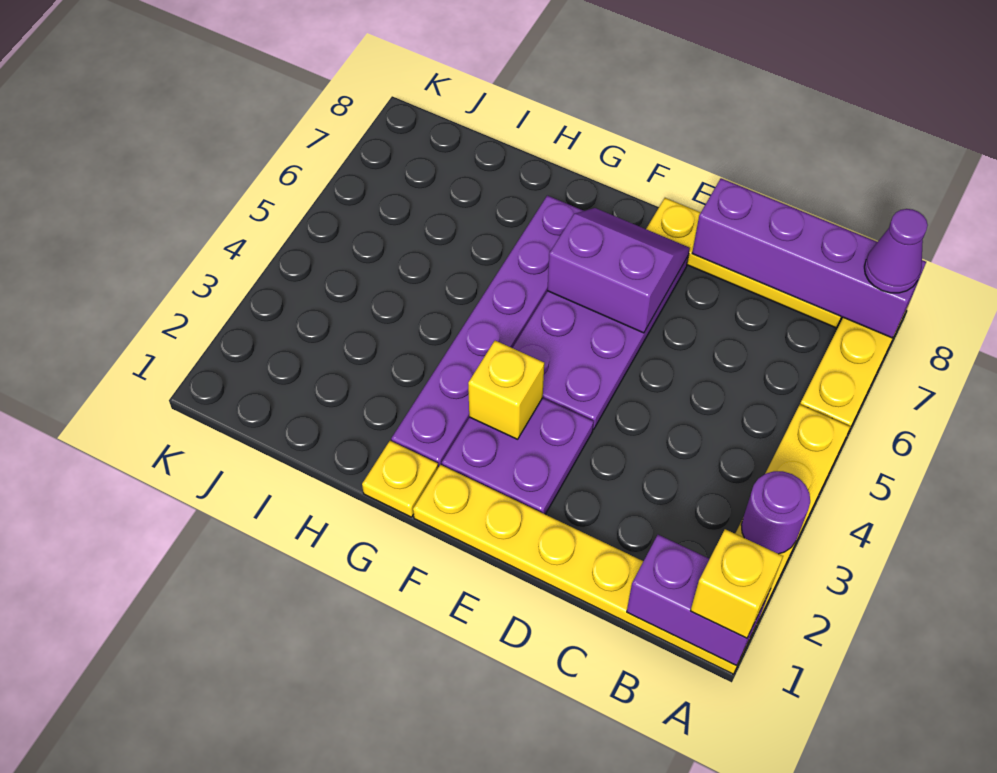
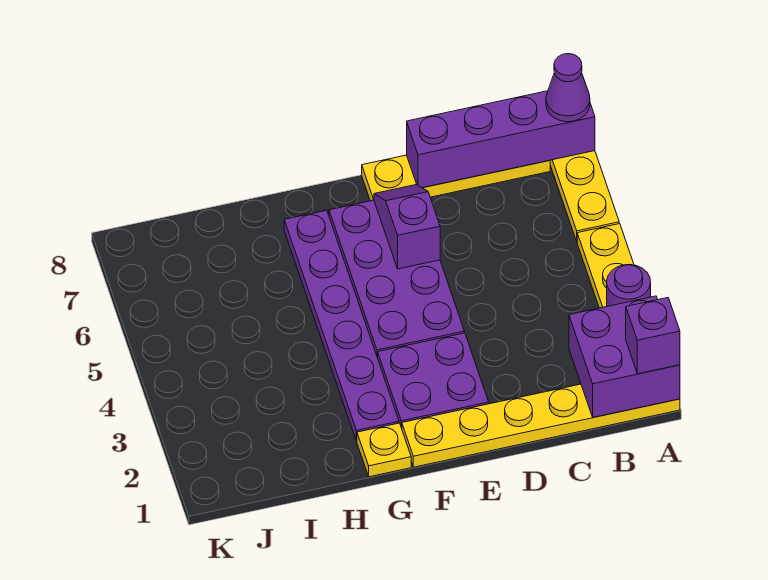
purple 1x2 brick [627,535,770,666] -> purple 2x2 brick [569,296,680,417]
yellow 1x1 brick [691,529,783,638] -> purple 1x1 brick [626,298,680,374]
purple 2x2 slope [547,208,690,333] -> purple 1x2 slope [374,184,440,269]
yellow 1x1 brick [468,341,544,439] -> none

